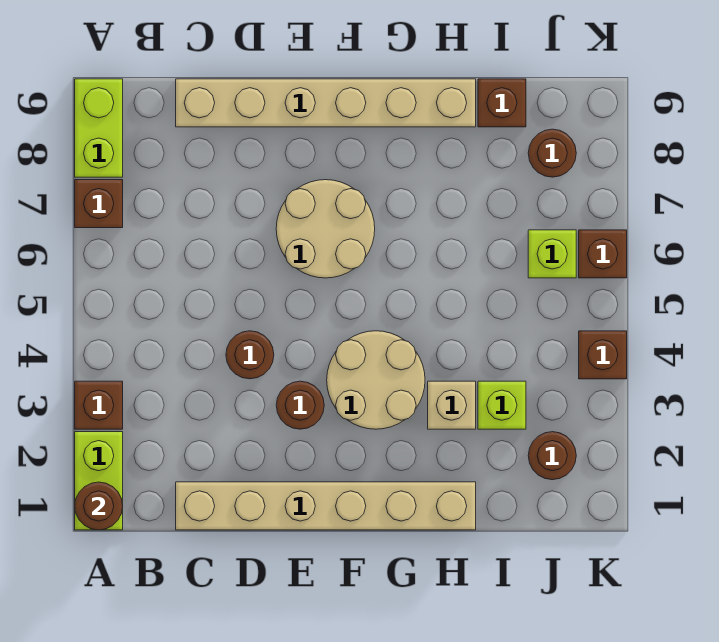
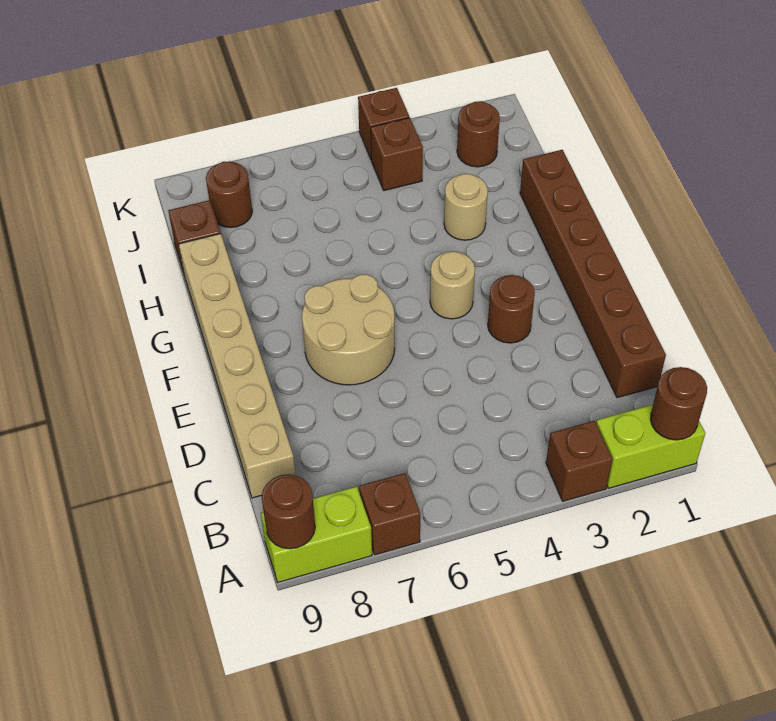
tan 1x6 brick [176,482,476,530] -> brown 1x6 brick [520,150,666,398]
brown 1x1 round brick [226,331,274,379] -> brown 1x1 round brick moved to [262,474,315,549]
tan 2x2 round brick [327,331,425,429] -> tan 1x1 round brick [430,251,475,319]
tan 1x1 brick [428,381,476,429] -> tan 1x1 round brick [444,174,488,240]
lime 1x1 brick [478,381,526,429] -> none
lime 1x1 brick [528,230,576,278] -> none
brown 1x1 brick [579,230,627,278] -> brown 1x1 brick moved to [371,118,423,191]

